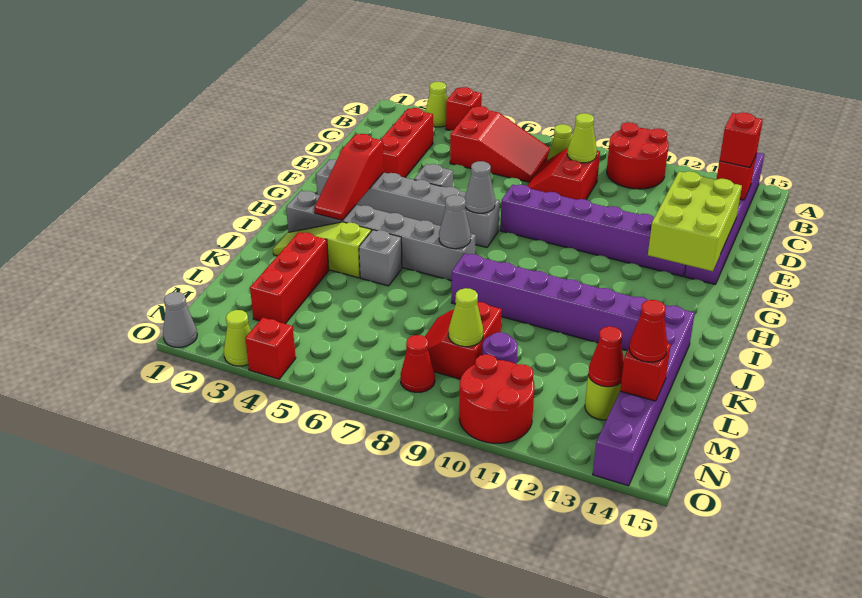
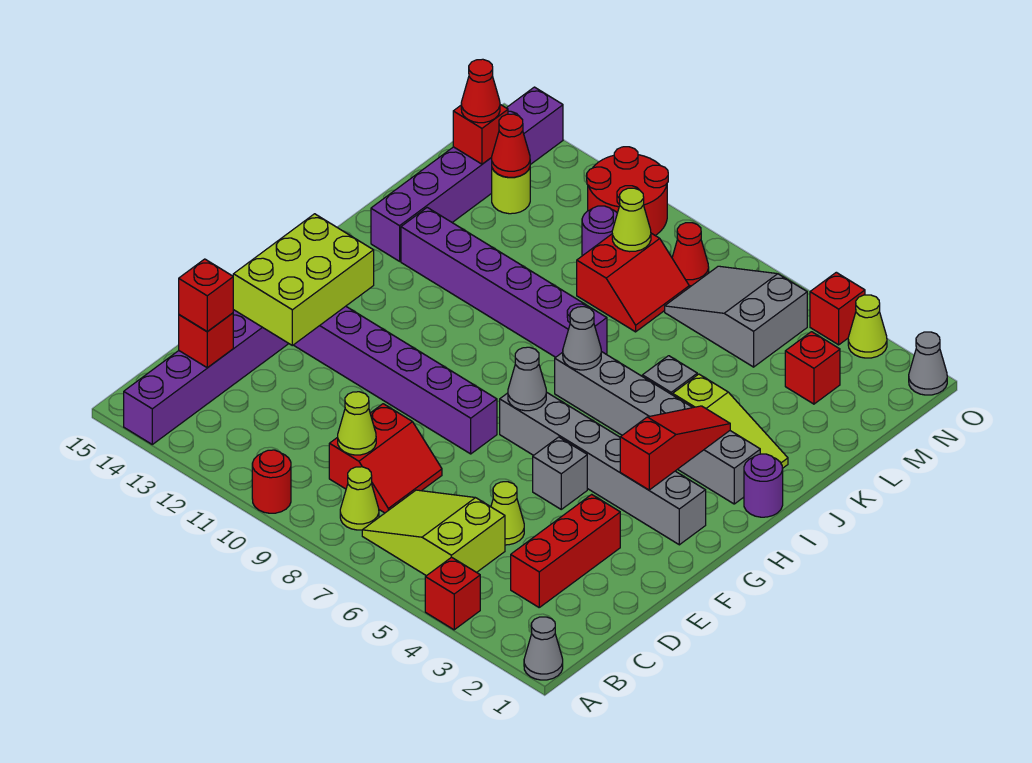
none -> grey 1x1 cone [524,617,563,680]
lime 1x1 cone [425,82,447,127] -> lime 1x1 cone moved to [491,482,524,545]
red 2x2 round brick [607,122,669,189] -> red 1x1 round brick [252,450,291,513]
red 2x3 slope [450,106,550,182] -> lime 2x3 slope [362,490,505,576]
none -> purple 1x1 round brick [744,454,783,517]
red 1x3 brick [250,232,329,324] -> red 1x1 brick [785,332,840,404]
none -> grey 2x3 slope [665,266,807,367]

